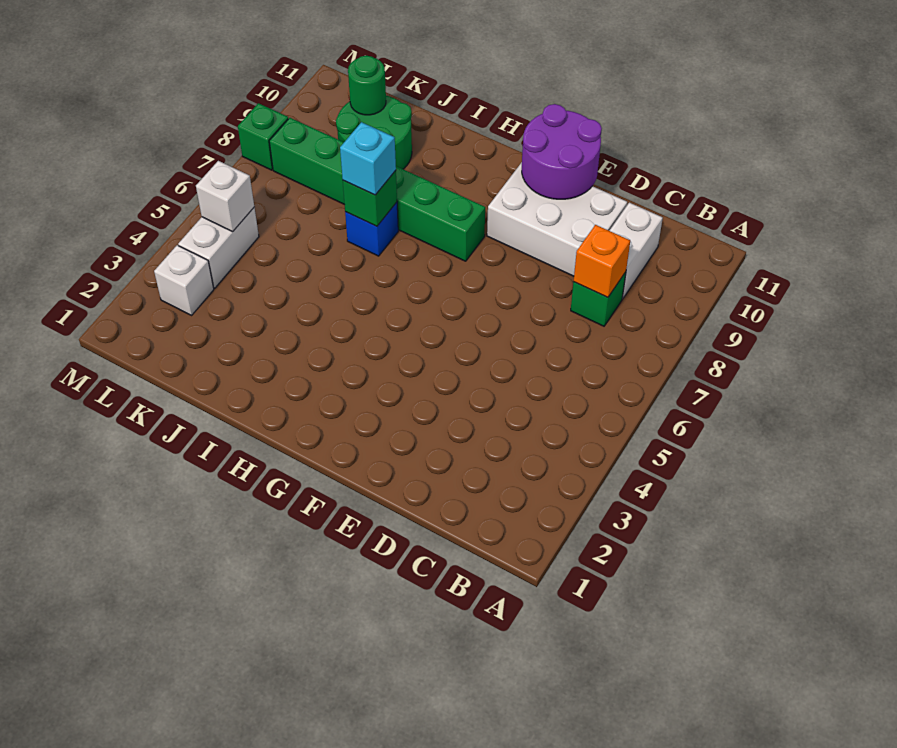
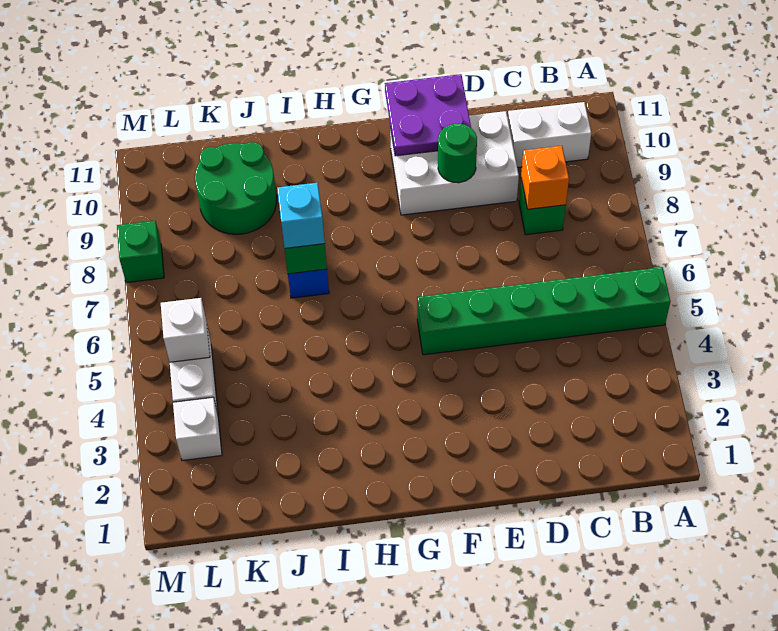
white 1x2 brick [609,203,663,299] -> white 1x2 brick turned to [508,102,591,168]
purple 2x2 round brick [522,104,602,199] -> purple 2x2 plate [385,74,471,156]
green 1x6 brick [269,118,485,261] -> green 1x6 brick moved to [417,267,670,355]
green 1x1 round brick [348,56,386,115] -> green 1x1 round brick moved to [438,124,477,183]

